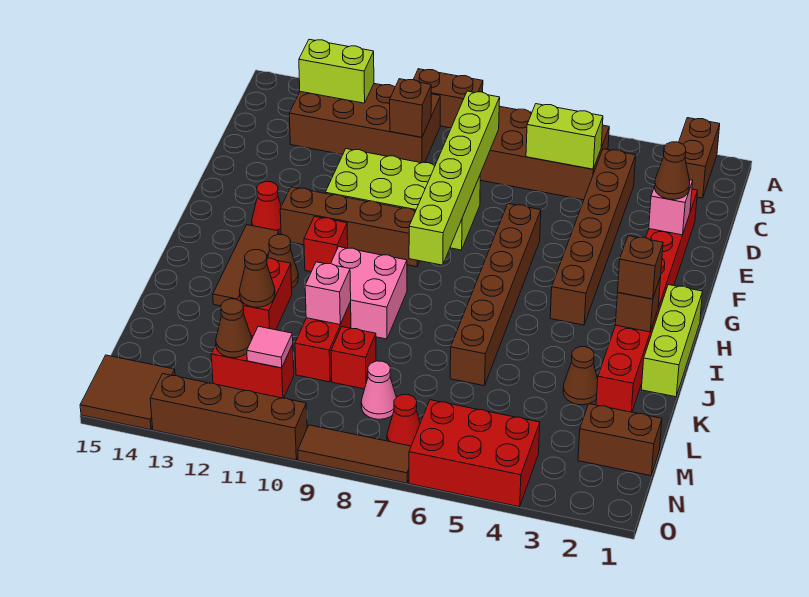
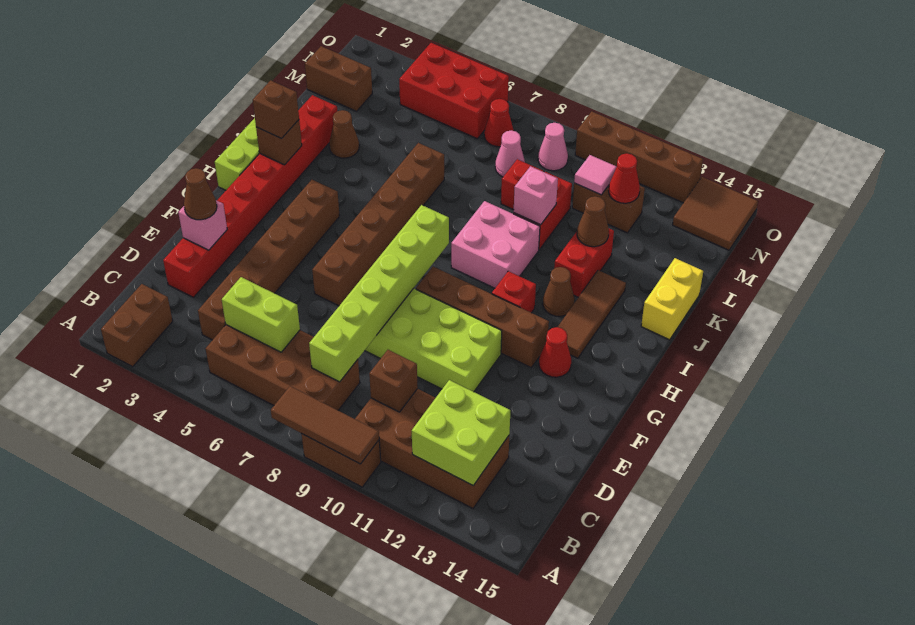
lime 1x2 brick [299,39,374,103] -> lime 2x2 brick [412,380,510,485]
none -> yellow 1x2 brick [641,258,703,340]
red 1x2 brick [211,336,294,398] -> brown 1x2 brick [572,183,645,233]
brown 1x1 cone [216,299,252,358] -> red 1x1 cone [609,154,640,203]
none -> pink 1x1 cone [538,123,568,171]
brown 1x3 tile [298,425,411,483] -> brown 1x3 tile moved to [271,386,379,464]

